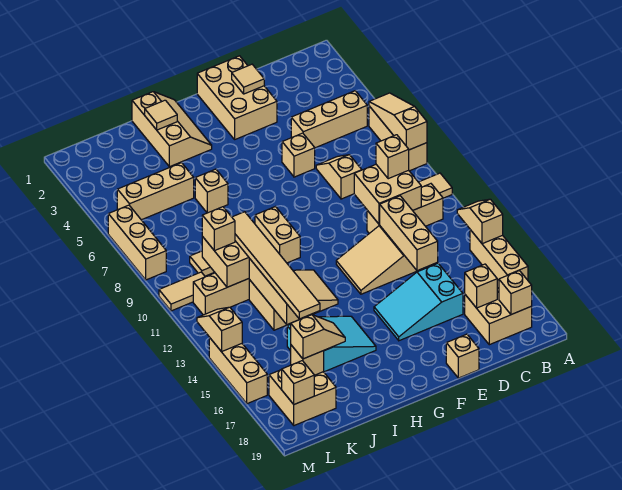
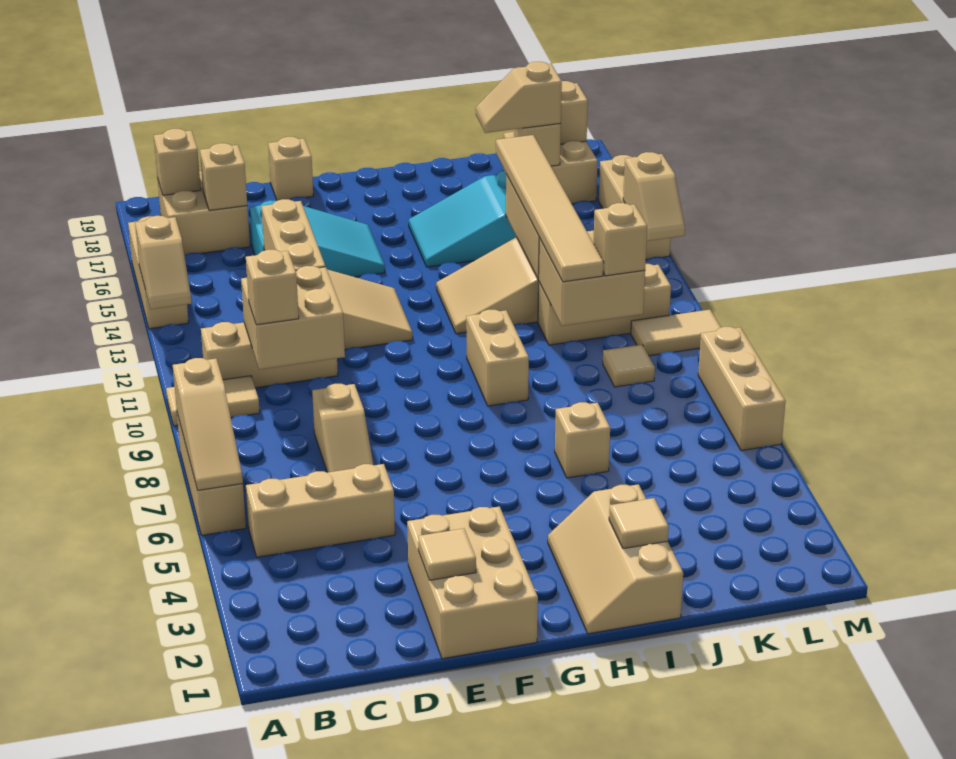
tan 1x1 brick [282,133,315,177] -> none
tan 1x3 brick [117,163,194,220] -> none

